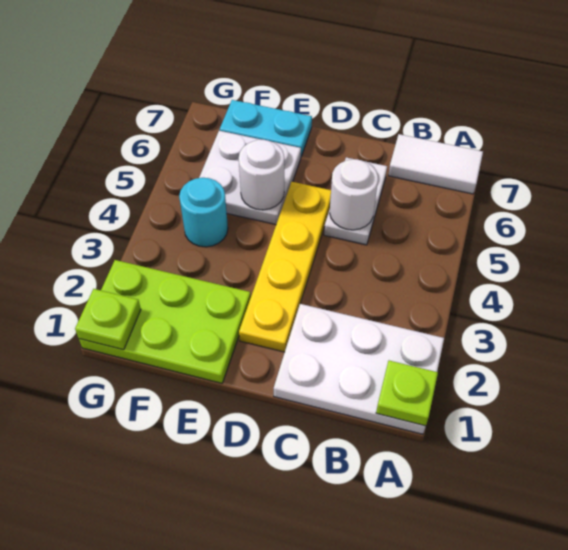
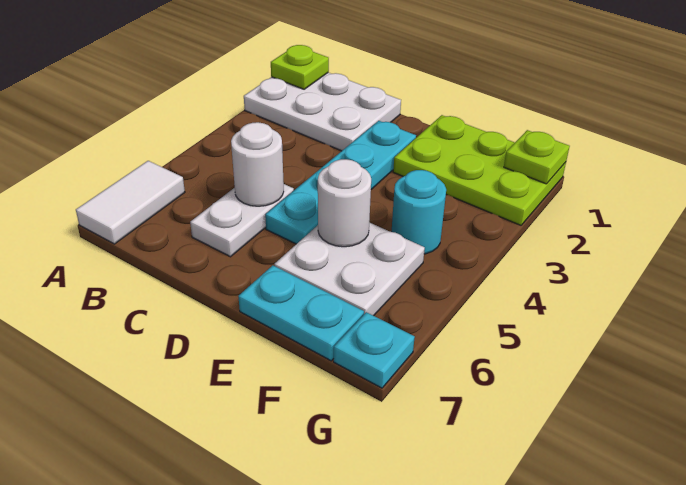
white 1x2 tile [388,134,483,194] -> white 1x2 tile turned to [76,161,185,244]
yellow 1x4 plate [239,182,331,352] -> cyan 1x4 plate [265,121,416,244]
none -> cyan 1x1 plate [334,312,415,388]

